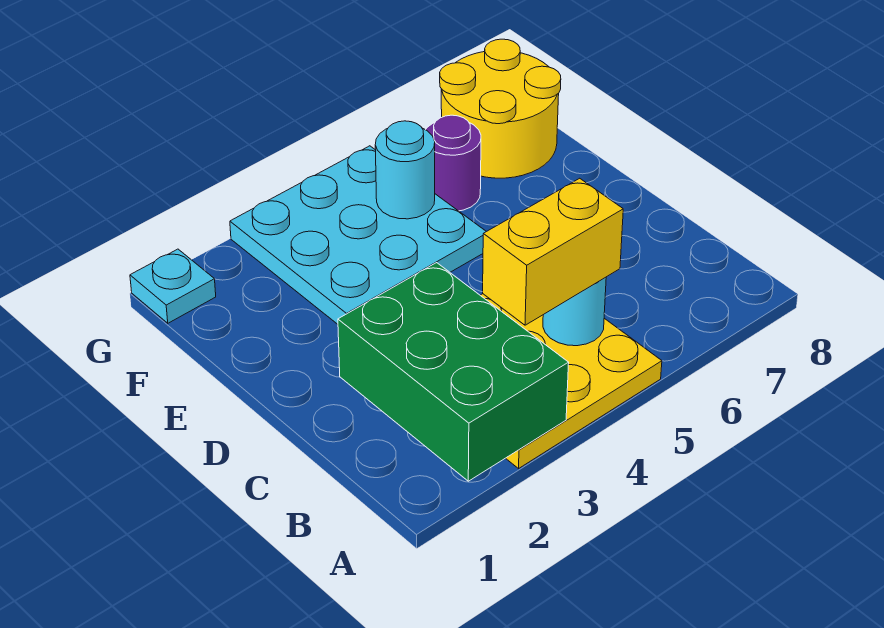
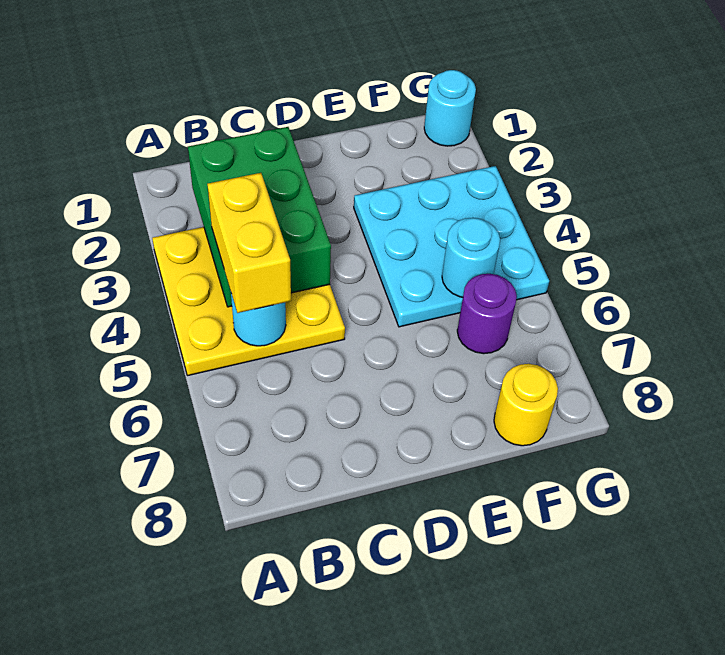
green 2x3 brick [338,263,569,481] -> green 2x3 brick turned to [188,127,331,307]
yellow 2x2 round brick [440,39,561,178] -> yellow 1x1 round brick [494,364,558,446]
cyan 1x1 plate [130,249,216,323] -> cyan 1x1 round brick [424,70,476,146]

